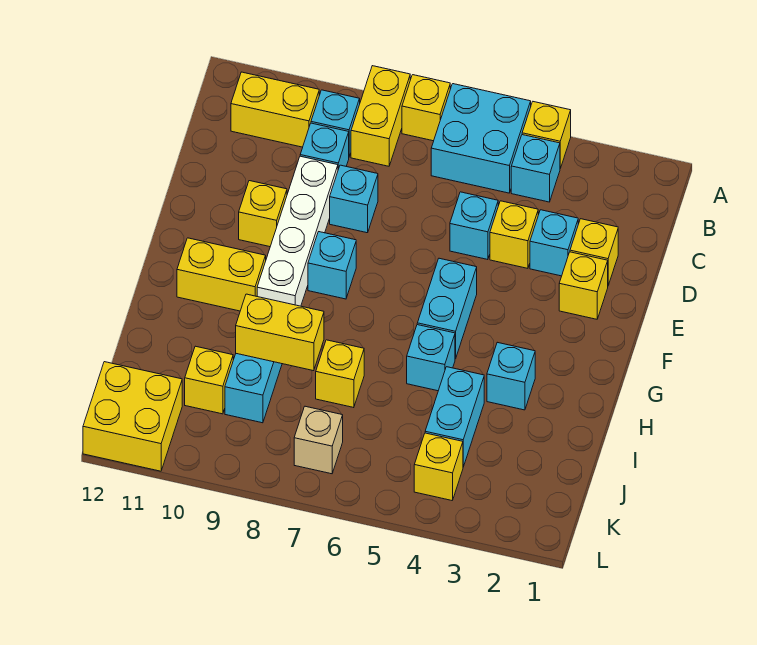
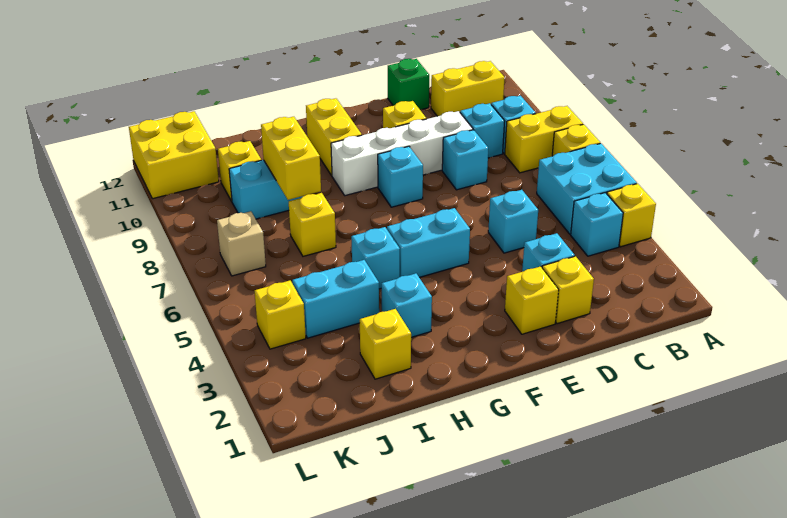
yellow 1x2 brick [231,72,319,147] -> yellow 1x2 brick turned to [431,61,505,116]
yellow 1x1 brick [490,201,538,268] -> yellow 1x1 brick moved to [360,309,411,379]
none -> green 1x1 brick [388,59,429,109]

